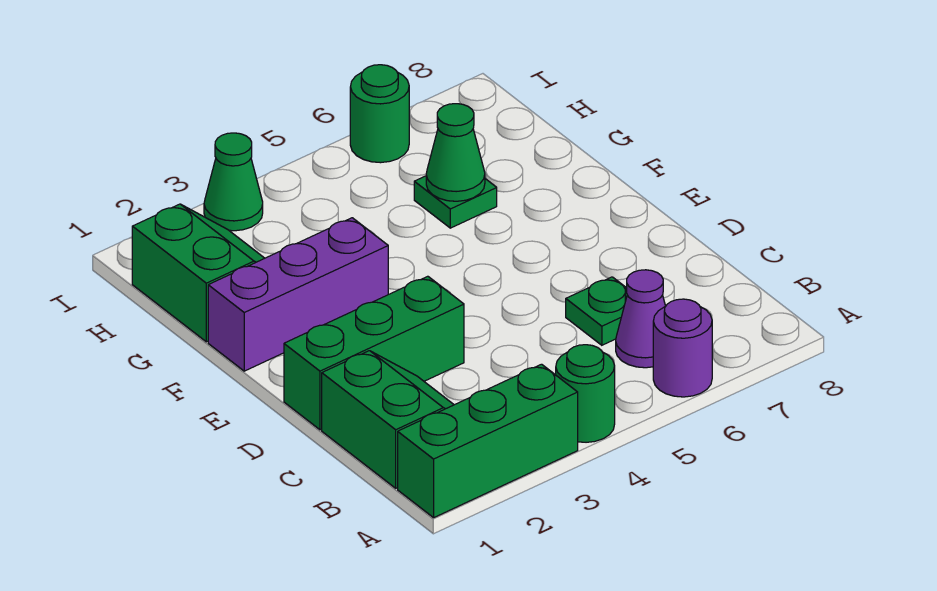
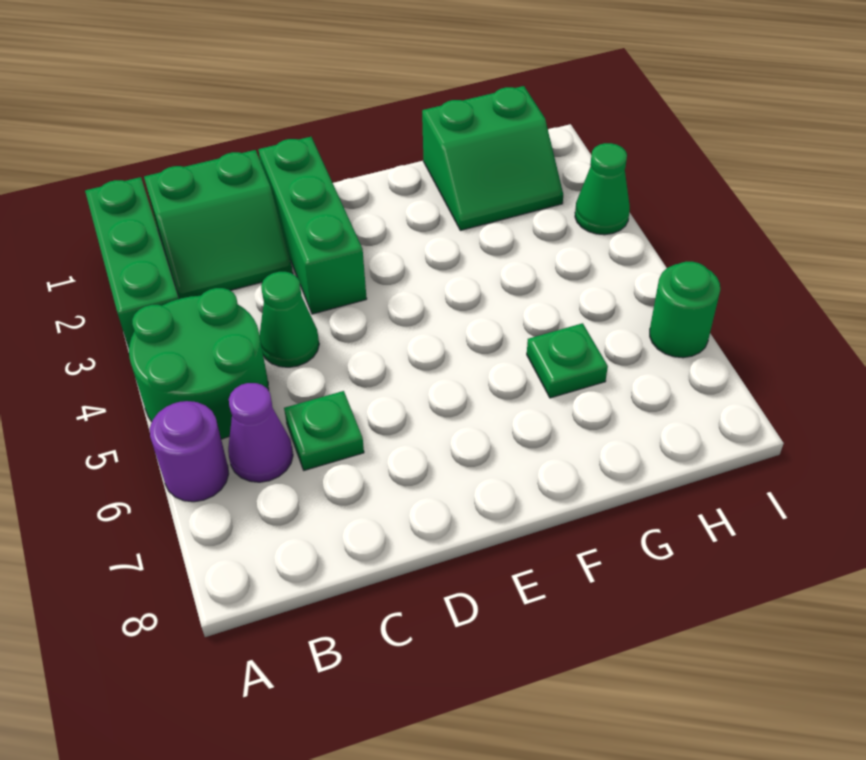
green 1x1 round brick [556,345,615,442] -> green 2x2 round brick [129,288,269,439]
purple 1x3 brick [208,218,388,371] -> none
green 1x1 cone [426,104,485,201] -> green 1x1 cone moved to [260,272,319,367]

